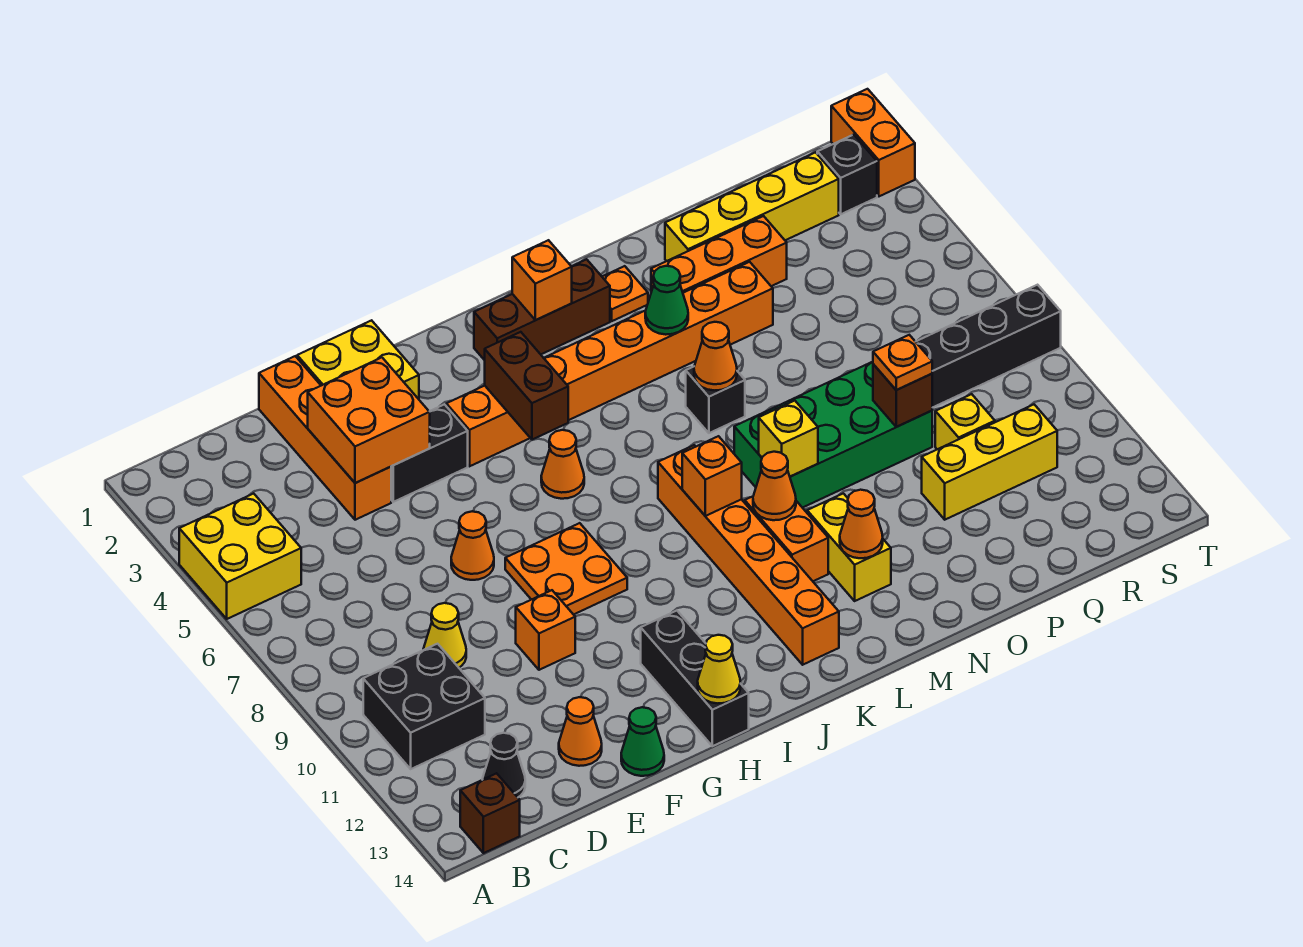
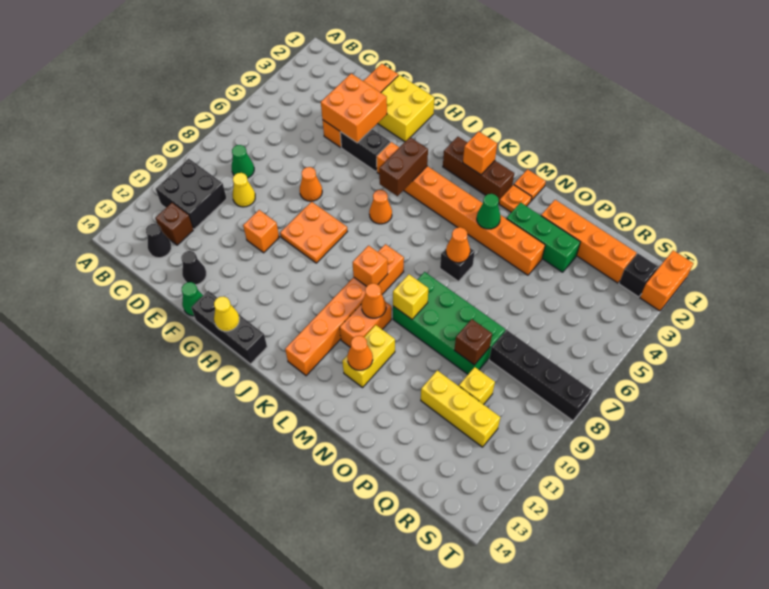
yellow 2x2 brick [179,493,301,619] -> none
brown 1x1 brick [460,773,520,853] -> brown 1x1 brick moved to [155,203,193,245]
none -> green 1x1 cone [232,145,254,178]
orange 1x1 cone [559,697,602,766] -> black 1x1 cone [181,251,206,285]
black 1x3 brick [641,611,749,746] -> black 1x3 brick turned to [191,291,267,364]
orange 1x3 brick [651,216,787,293] -> green 1x3 brick [506,202,580,272]
yellow 1x4 brick [665,152,839,261] -> orange 1x4 brick [541,200,637,283]
orange 1x1 plate [873,335,932,390] -> orange 1x1 plate moved to [514,169,546,201]

